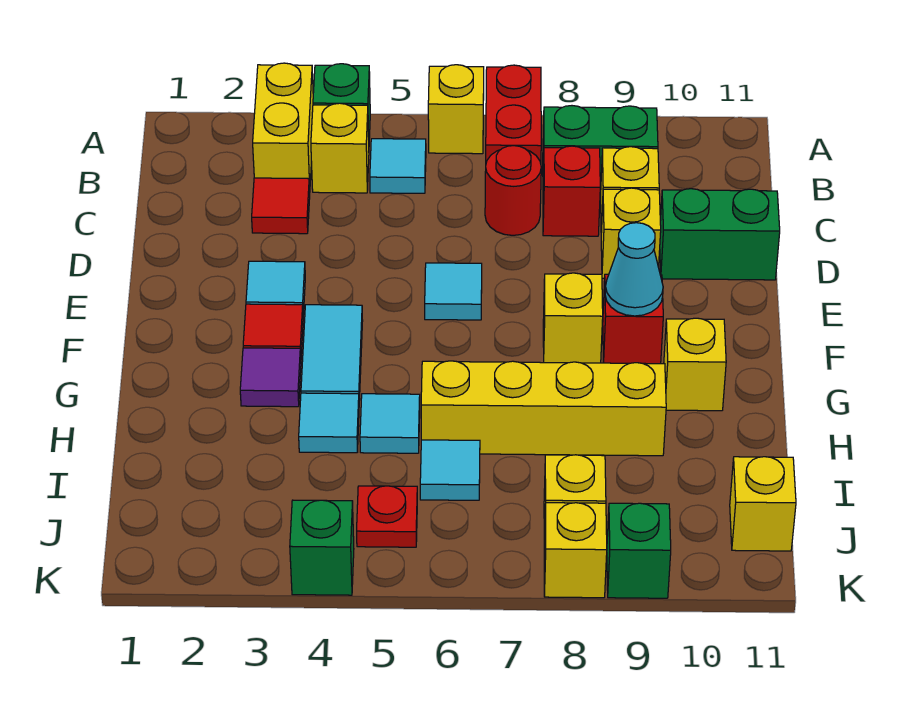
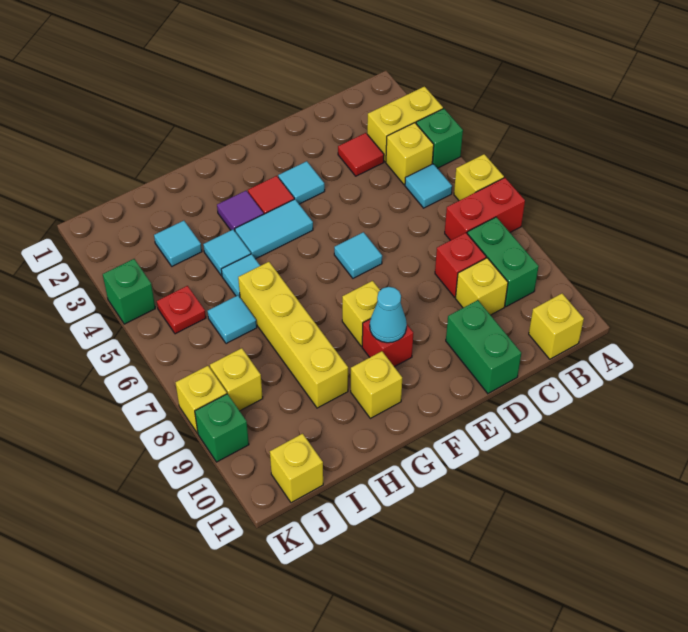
red 1x1 round brick [485,146,541,235] -> none
yellow 1x1 brick [601,188,661,278] -> yellow 1x1 brick moved to [529,294,584,359]
none -> cyan 1x1 tile [154,221,202,266]

